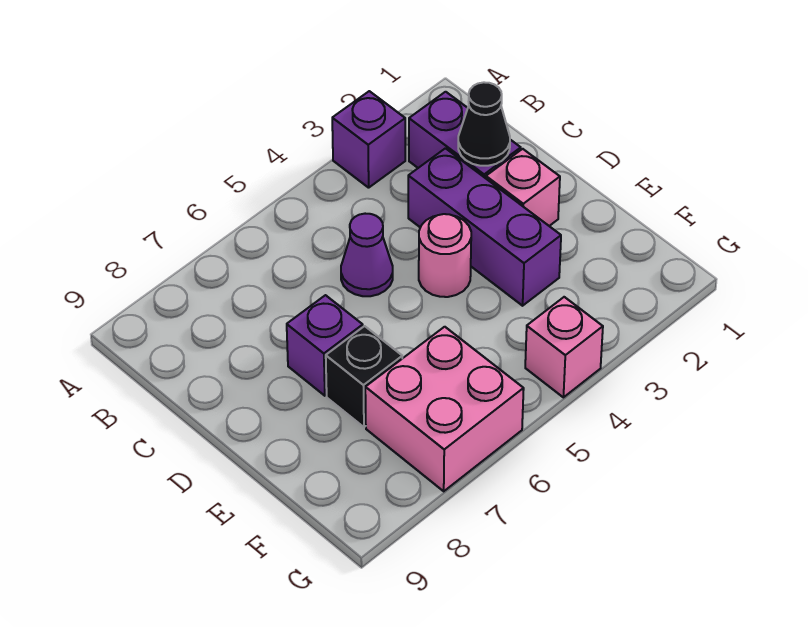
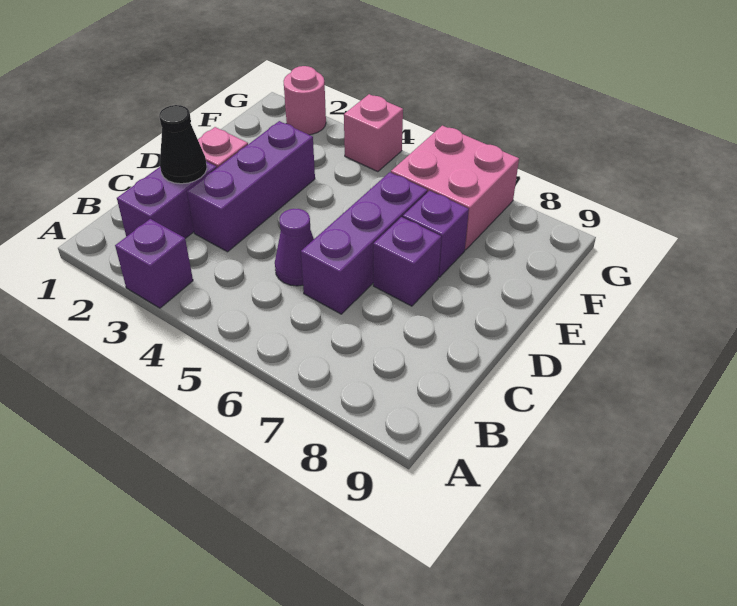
none -> purple 1x3 brick [301,172,427,314]
pink 1x1 round brick [419,214,471,297] -> pink 1x1 round brick moved to [284,66,326,135]
black 1x1 brick [326,326,402,427] -> purple 1x1 brick [403,191,469,277]

